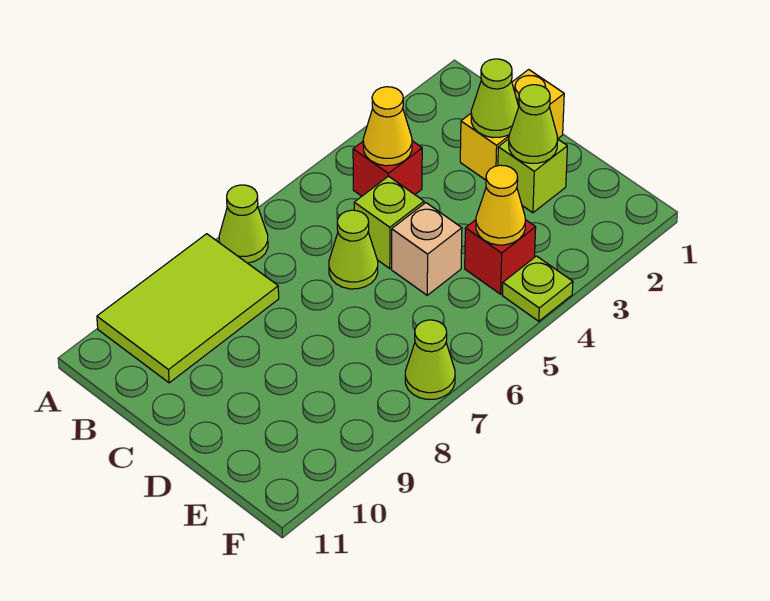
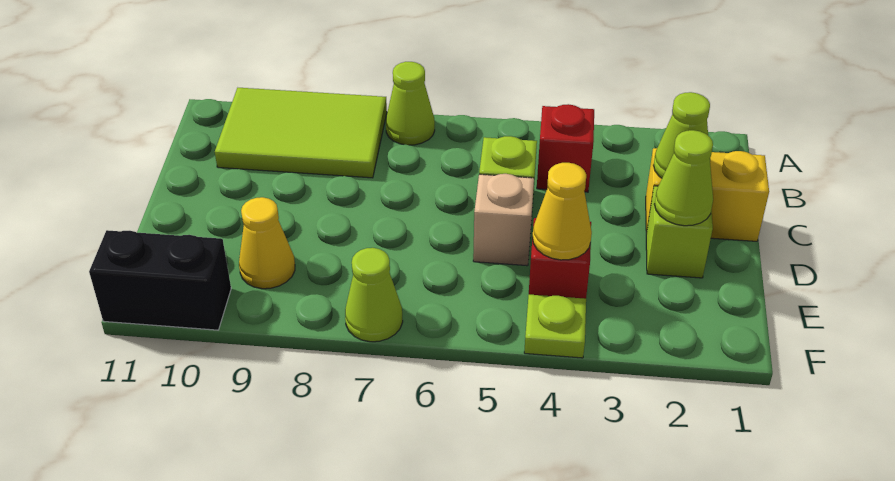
yellow 1x1 cone [363,87,412,166] -> yellow 1x1 cone moved to [239,197,295,289]
lime 1x1 cone [329,210,378,289] -> none
none -> black 1x2 brick [89,230,231,330]

